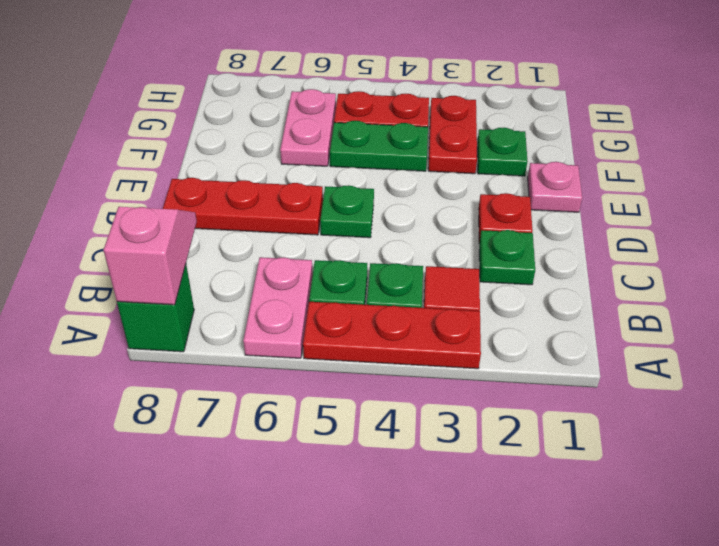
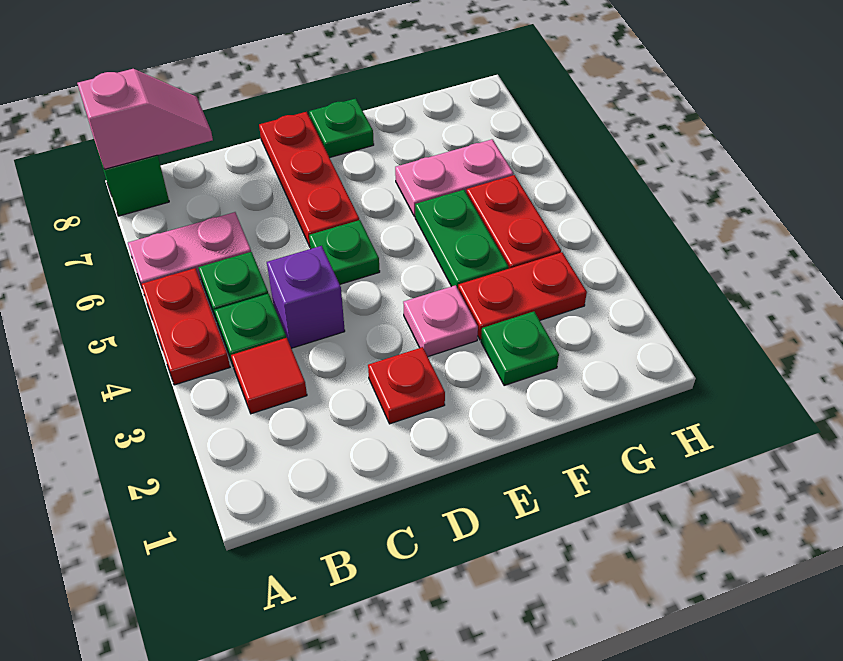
red 1x3 plate [303,302,481,369] -> red 1x2 plate [141,268,230,385]
green 1x1 plate [479,230,535,285] -> green 1x1 plate moved to [309,99,374,158]
none -> purple 1x1 brick [267,246,345,348]
pink 1x1 plate [528,162,582,212] -> pink 1x1 plate moved to [403,285,478,357]

